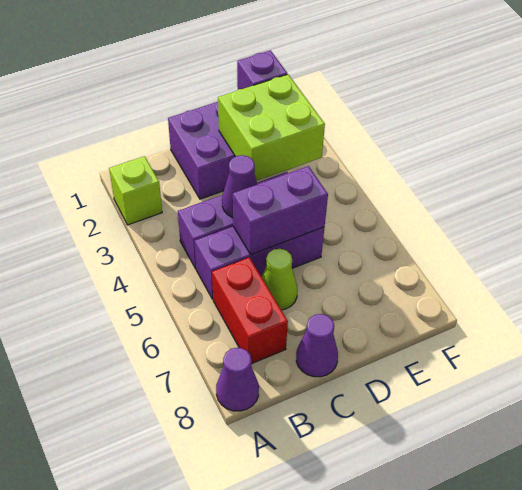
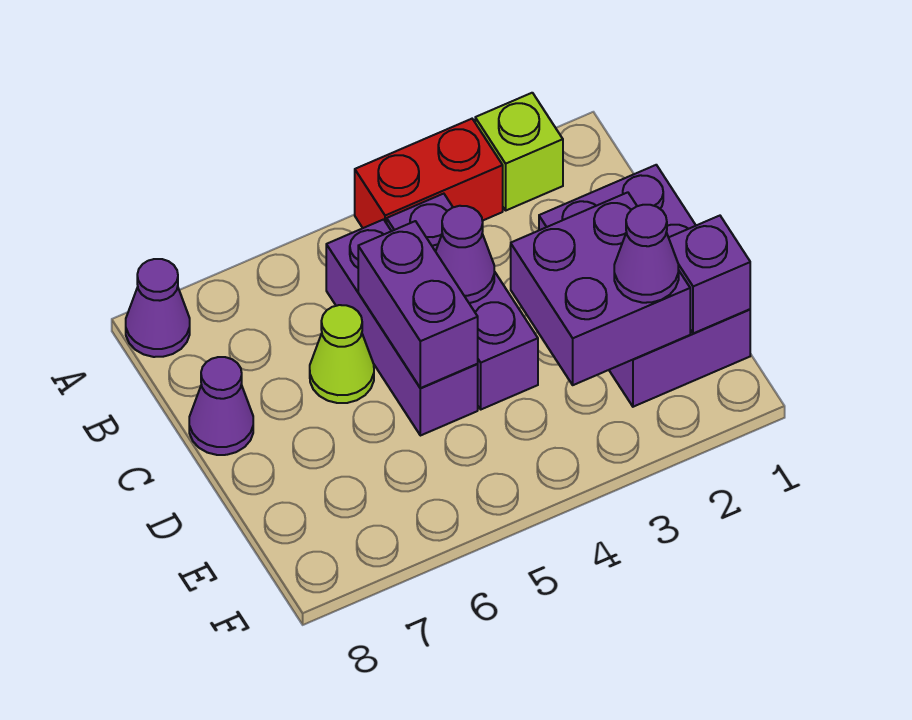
red 1x2 brick [212,257,288,363] -> red 1x2 brick moved to [355,119,503,228]
lime 2x2 brick [218,74,325,180] -> purple 2x2 brick [511,192,690,385]
none -> purple 1x1 cone [614,205,679,303]

